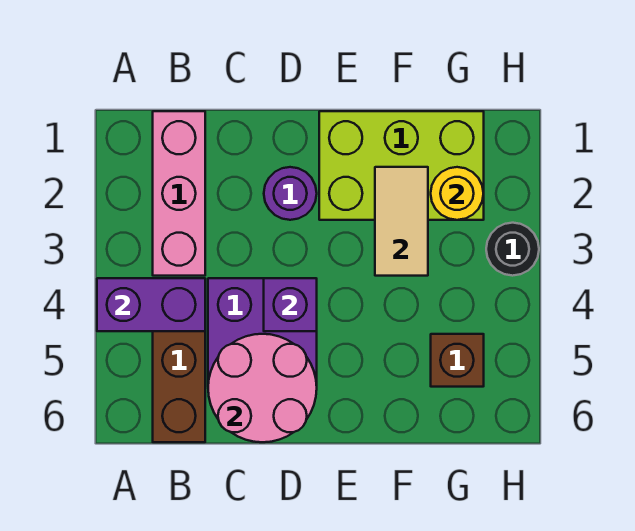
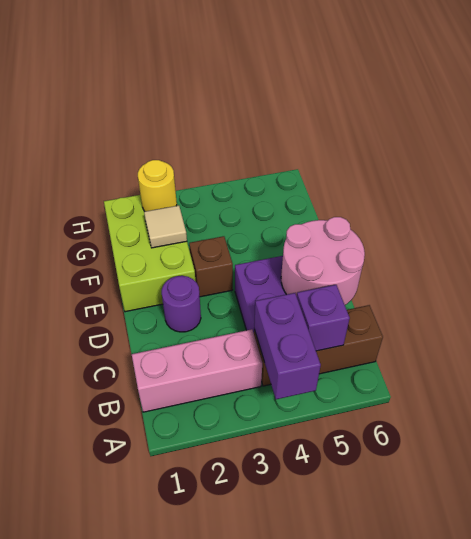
purple 1x1 brick [264,278,317,331] -> purple 1x1 brick moved to [297,285,350,351]
tan 1x2 tile [375,167,428,276] -> tan 1x1 tile [144,205,187,248]
brown 1x1 brick [431,334,484,387] -> brown 1x1 brick moved to [189,236,233,297]
black 1x1 round brick [486,223,539,276] -> none

